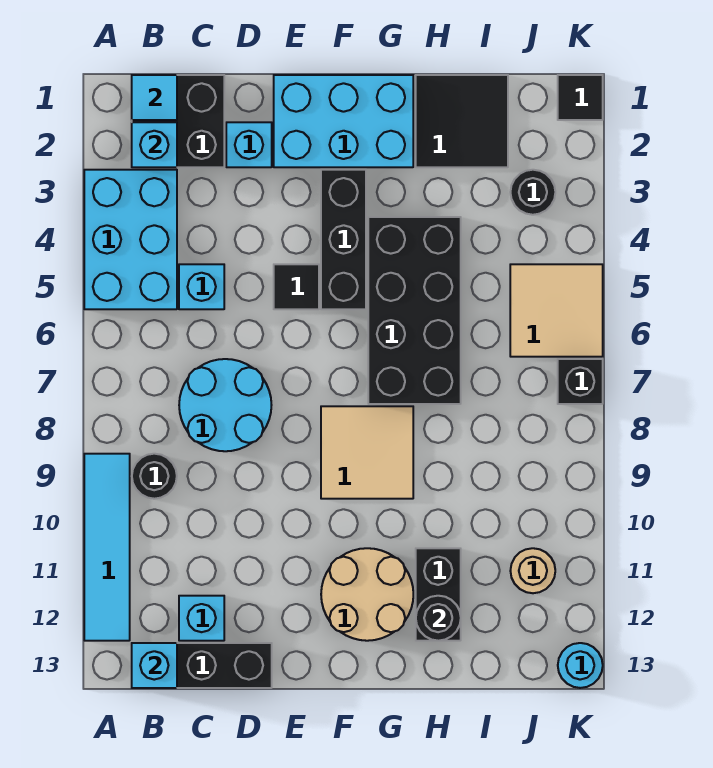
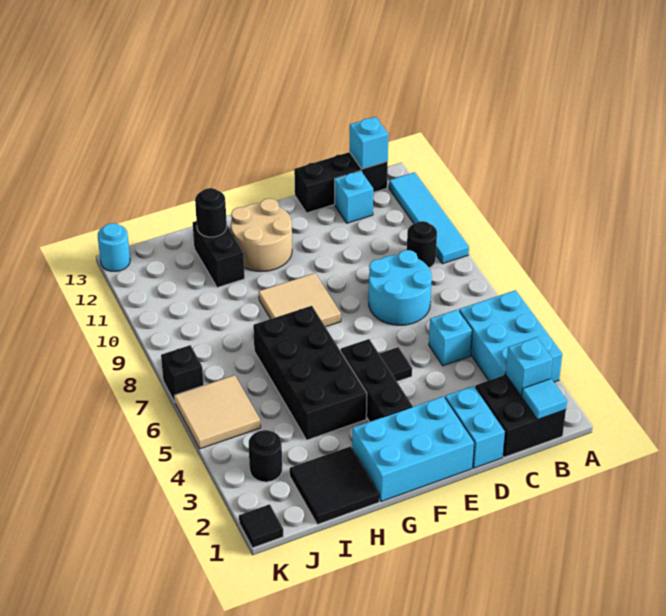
cyan 1x1 brick [226,122,272,167] -> cyan 1x2 brick [445,386,505,468]
tan 1x1 round brick [510,548,555,593] -> none

